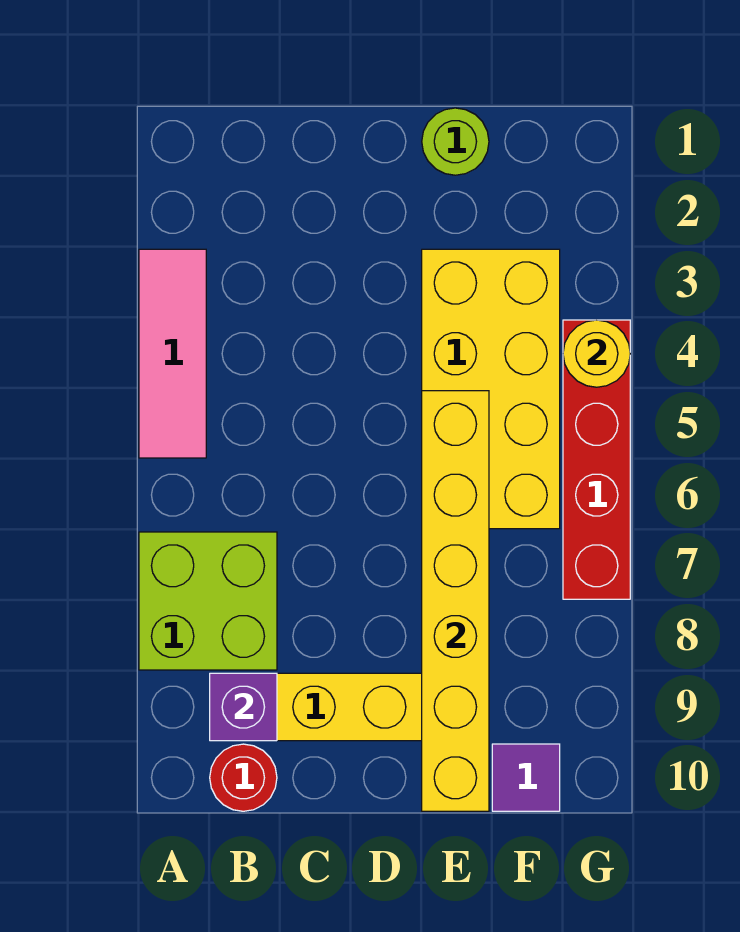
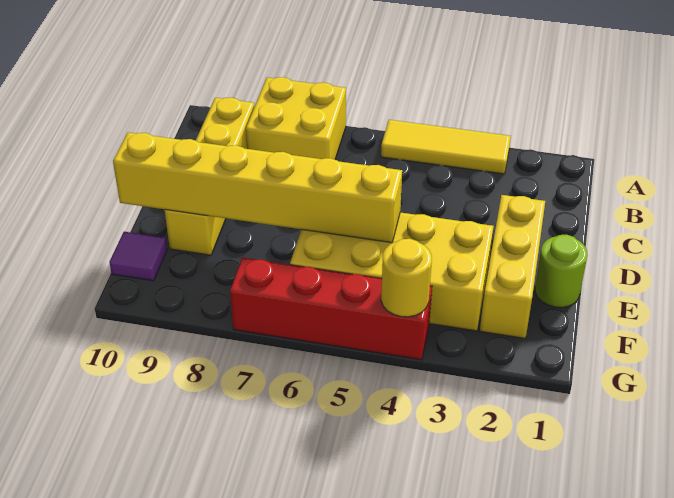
pink 1x3 tile [139,249,206,458] -> yellow 1x3 tile [381,120,511,174]
lime 2x2 brick [139,532,277,670] -> yellow 2x2 brick [246,77,346,160]
purple 1x1 brick [210,673,277,741] -> none
red 1x1 round brick [210,744,277,811] -> none
none -> yellow 1x3 brick [480,195,545,338]

